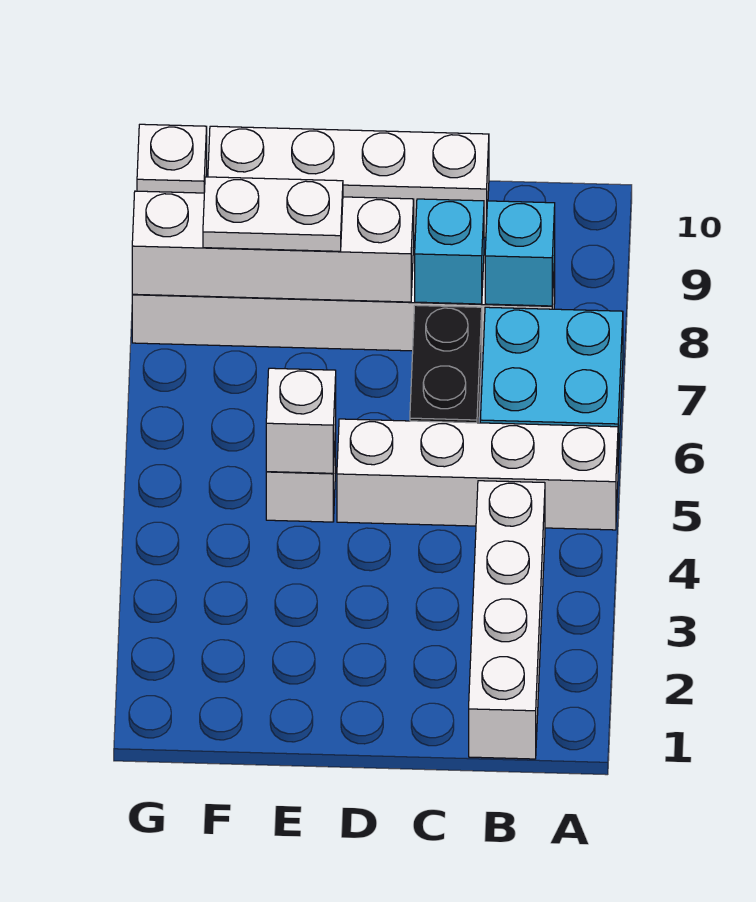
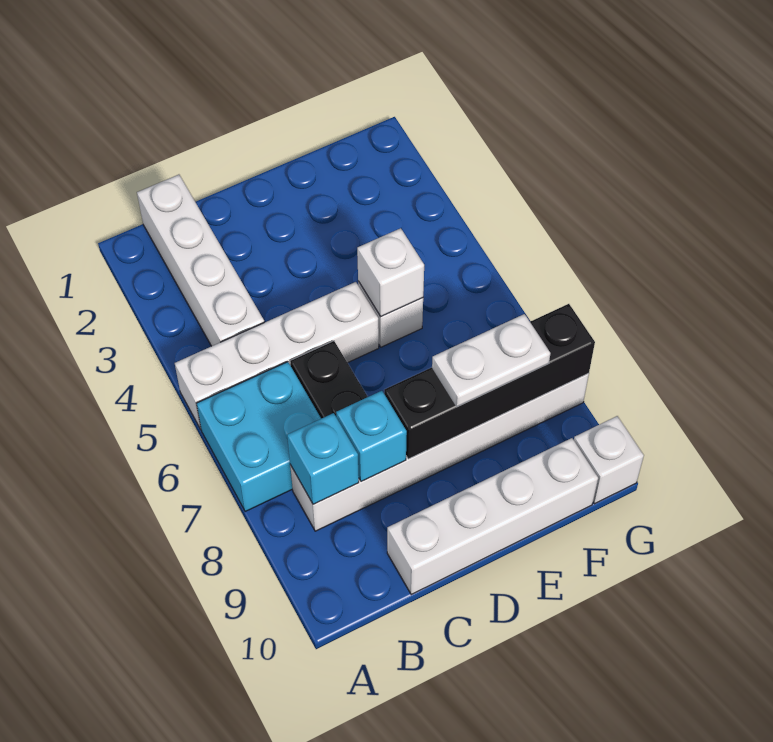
white 1x4 brick [132,191,414,302] -> black 1x4 brick [384,304,595,459]

